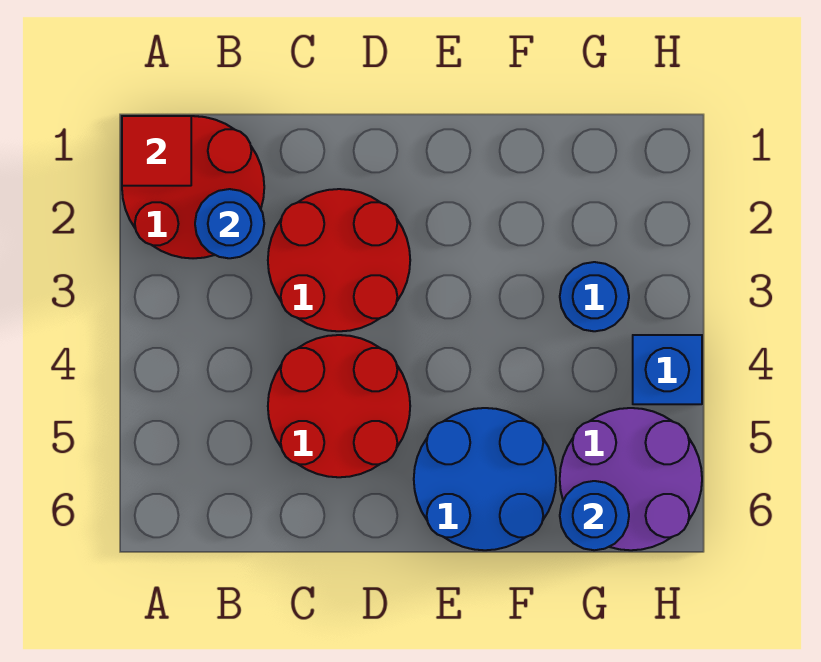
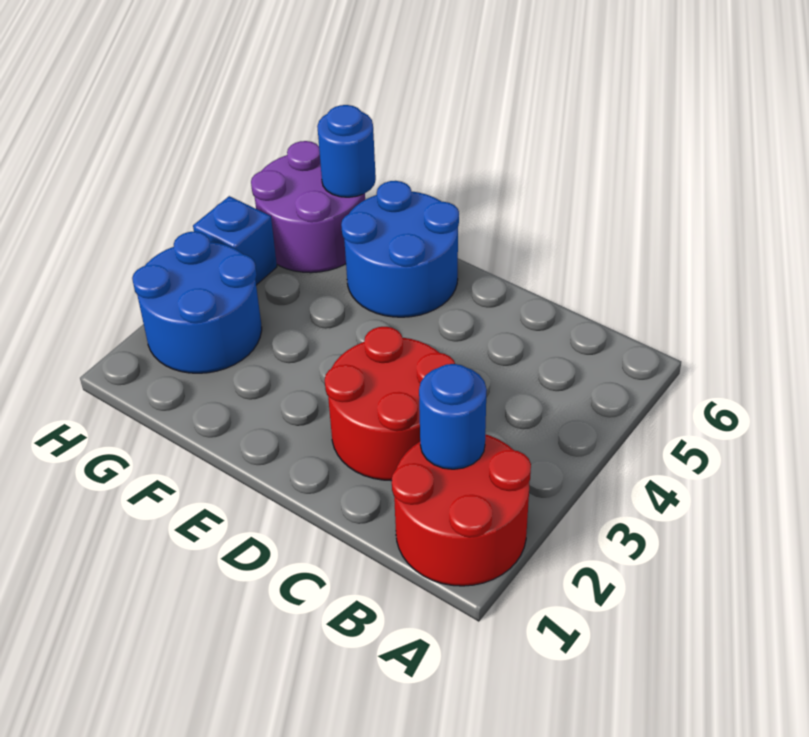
red 1x1 tile [122,116,191,186] -> none
red 2x2 round brick [268,335,410,477] -> none
blue 1x1 round brick [560,262,629,331] -> blue 2x2 round brick [132,232,262,373]

